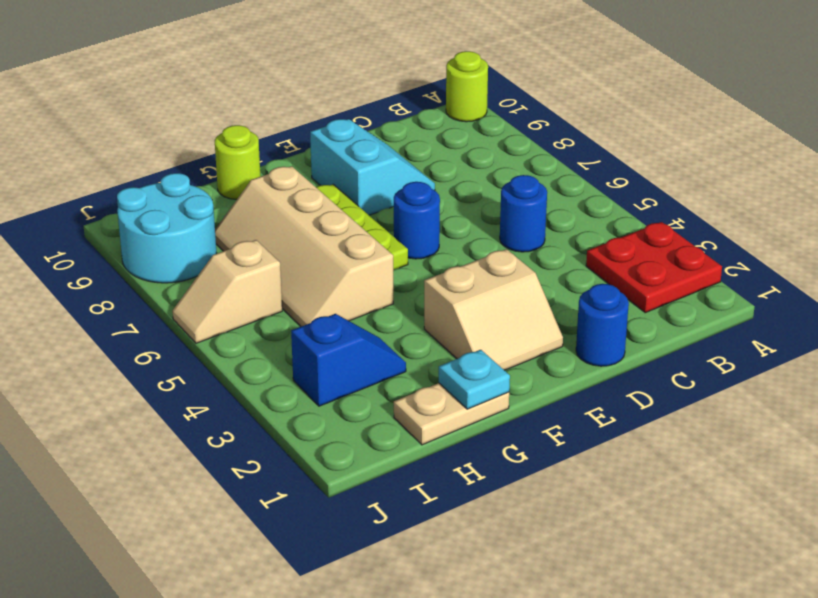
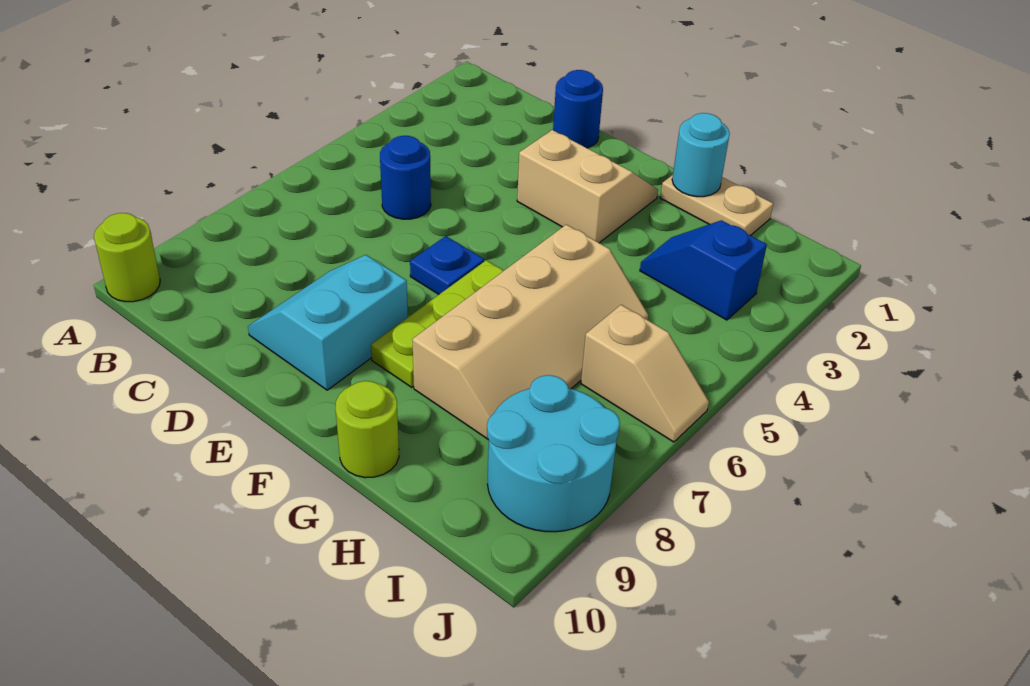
red 2x2 plate [586,222,722,313] -> none
blue 1x1 round brick [394,182,440,259] -> blue 1x1 plate [410,236,484,294]
cyan 1x1 plate [439,350,510,409] -> cyan 1x1 round brick [672,113,730,197]

